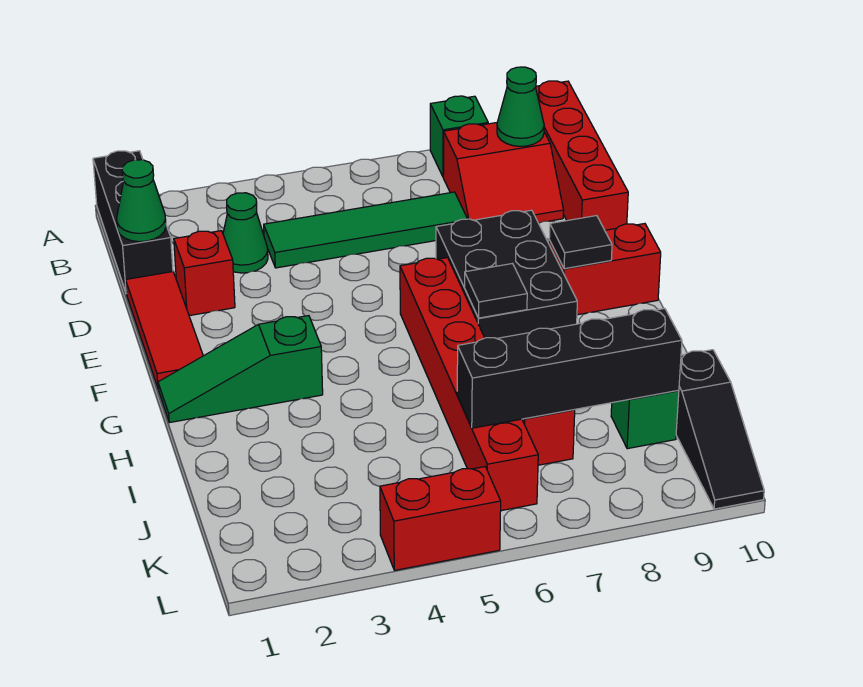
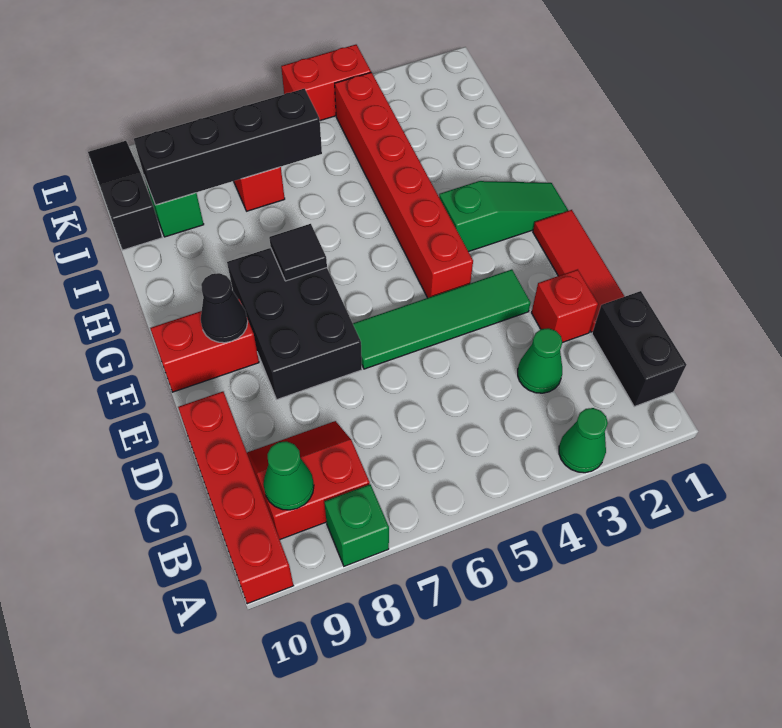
black 1x3 brick [93,151,173,294] -> black 1x2 brick [592,291,686,407]
green 1x1 cone [117,160,166,242] -> green 1x1 cone moved to [559,408,608,473]
green 1x4 tile [264,192,467,268] -> green 1x4 tile moved to [353,270,531,369]
red 1x6 brick [400,258,538,511] -> red 1x6 brick moved to [335,72,473,298]
black 1x1 tile [549,216,612,269] -> black 1x1 cone [201,273,248,343]

